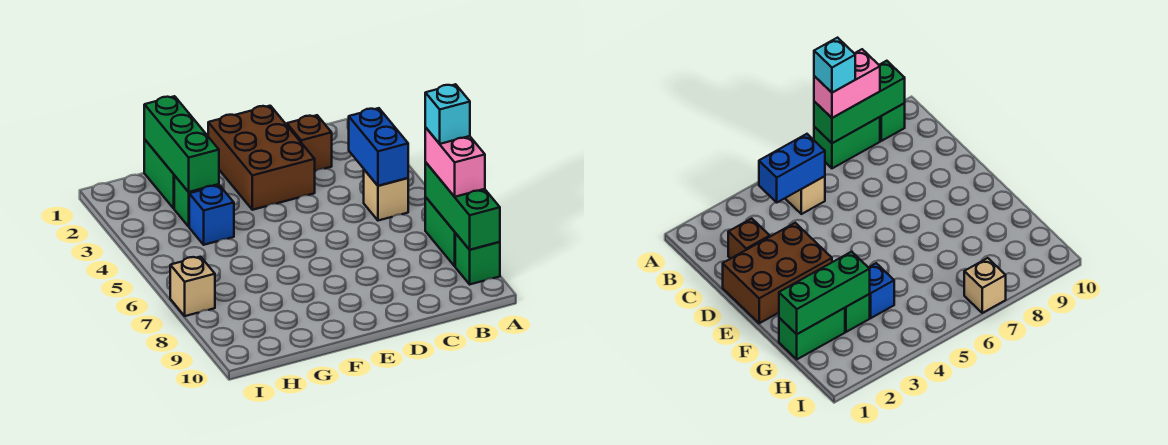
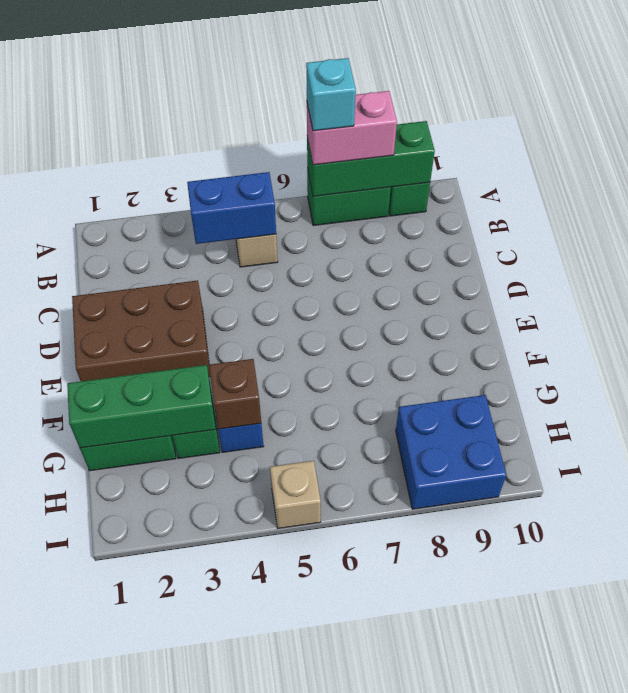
brown 1x1 brick [287,115,332,171] -> brown 1x1 brick moved to [209,359,261,429]
none -> blue 2x2 brick [396,395,506,509]
tan 1x1 brick [170,257,215,316] -> tan 1x1 brick moved to [270,461,321,528]

